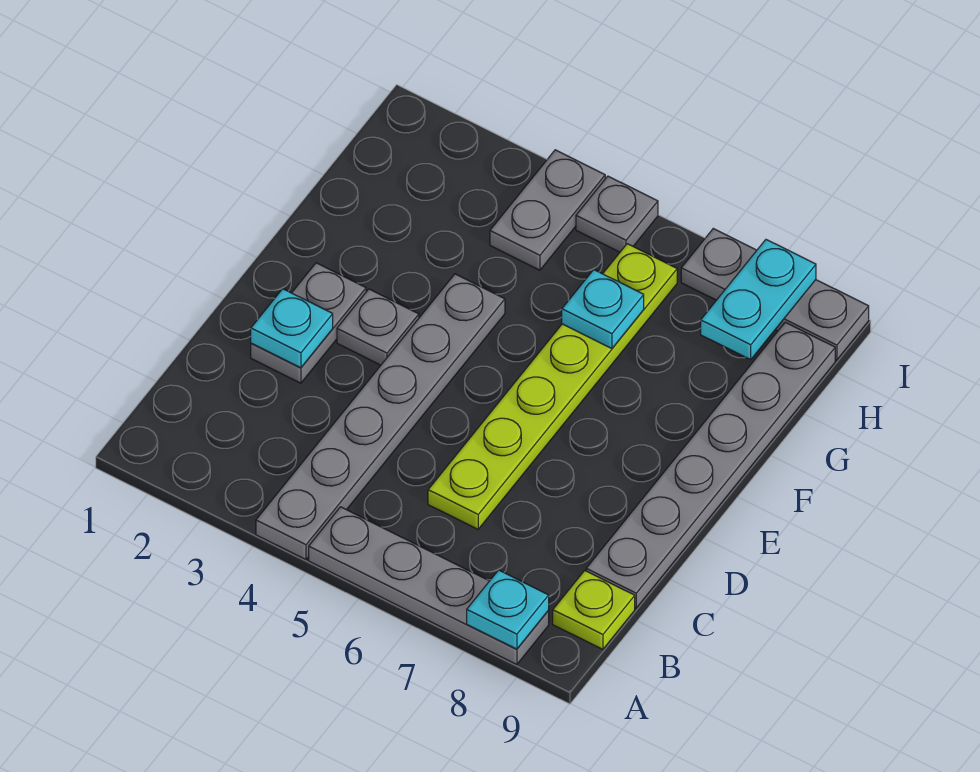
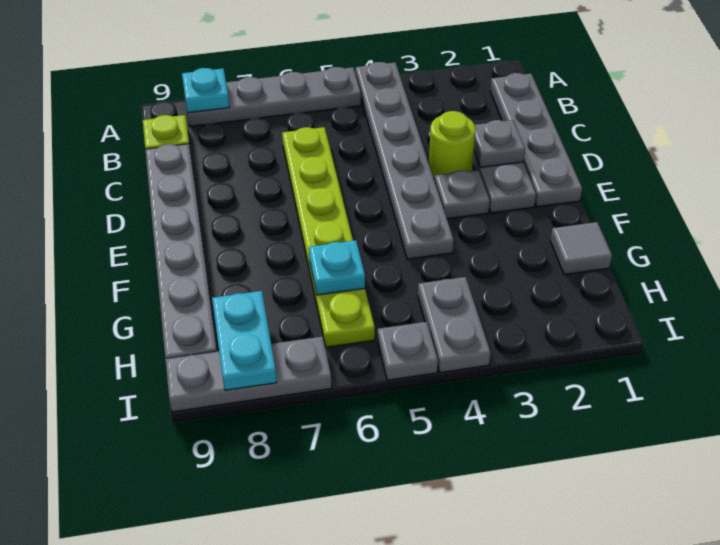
none -> grey 1x4 plate [490,73,582,207]
cyan 1x1 plate [251,289,333,368] -> grey 1x1 plate [474,120,525,168]
none -> lime 1x1 round brick [429,111,475,179]
none -> grey 1x1 tile [551,222,612,275]

